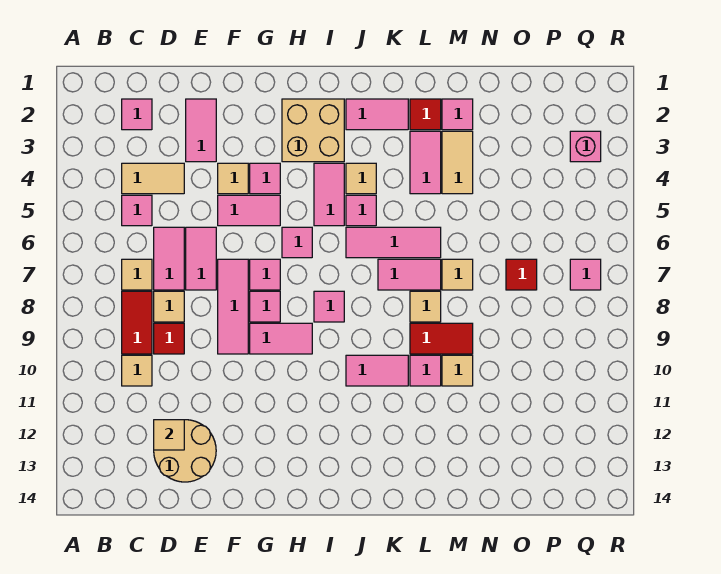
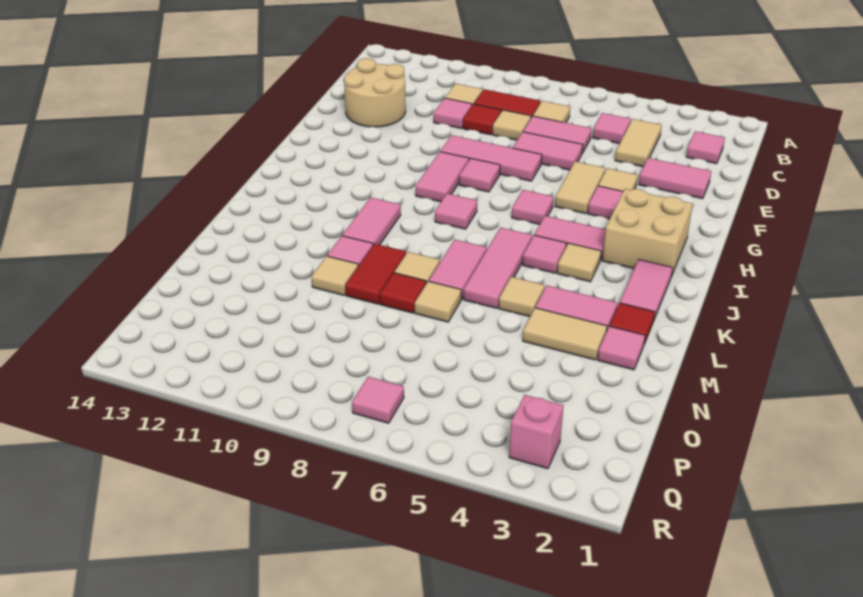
tan 1x1 tile [154,420,184,450] -> tan 1x1 tile moved to [499,277,545,317]
pink 1x2 tile [218,195,280,226] -> tan 1x2 tile [555,161,605,214]
pink 1x1 tile [250,259,280,290] -> pink 1x1 tile moved to [434,98,472,129]
red 1x1 tile [506,259,537,290] -> red 1x1 tile moved to [380,273,426,313]

